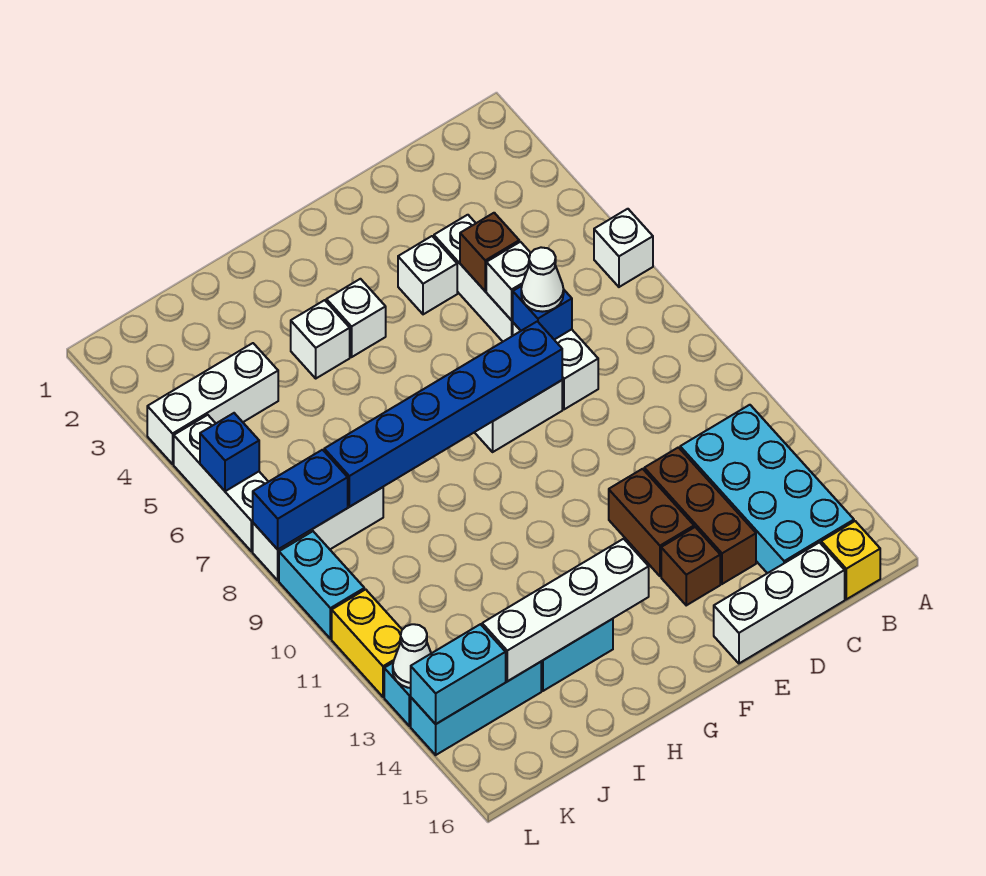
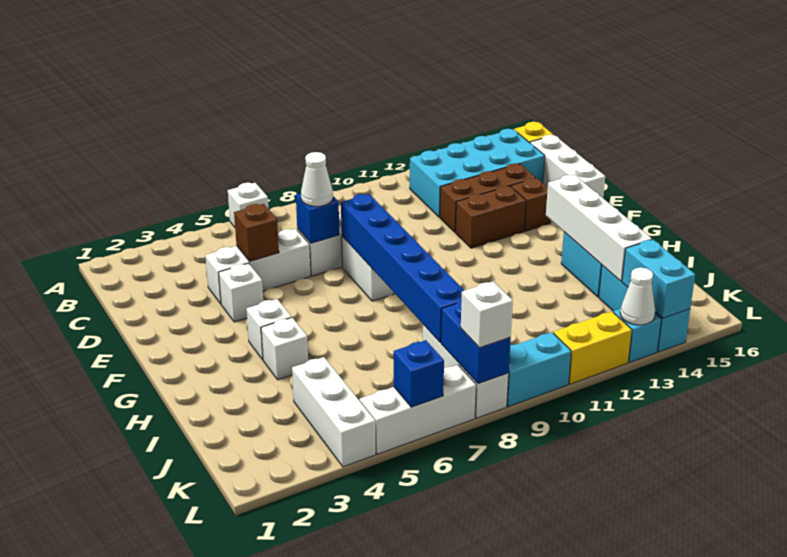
white 1x1 brick [486,242,530,320] -> white 1x1 brick moved to [461,281,513,348]

